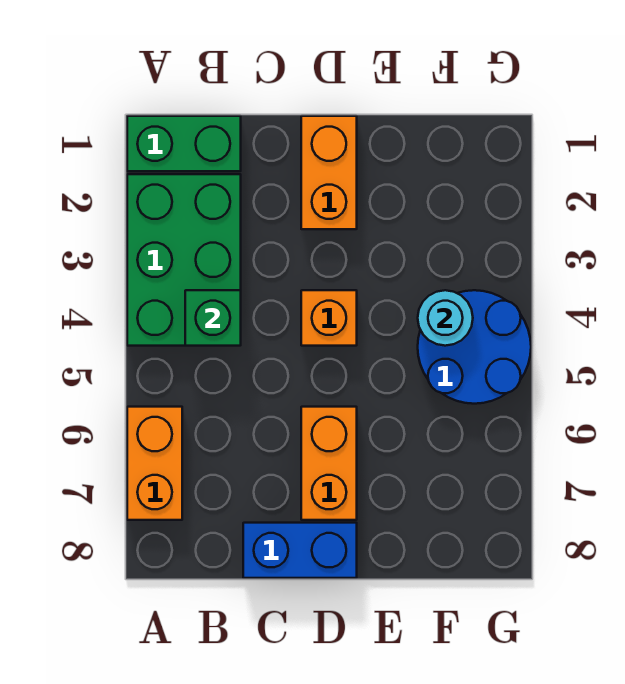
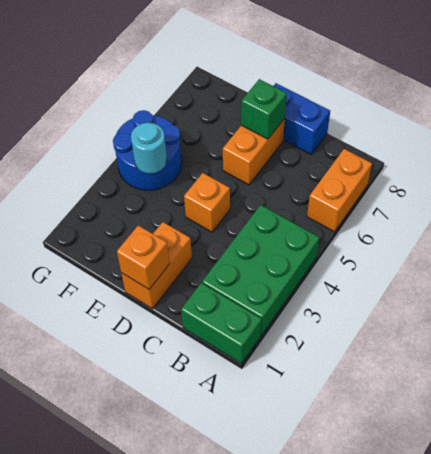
green 1x1 brick [185,290,241,346] -> green 1x1 brick moved to [241,79,287,139]
none -> orange 1x1 brick [117,226,170,289]

